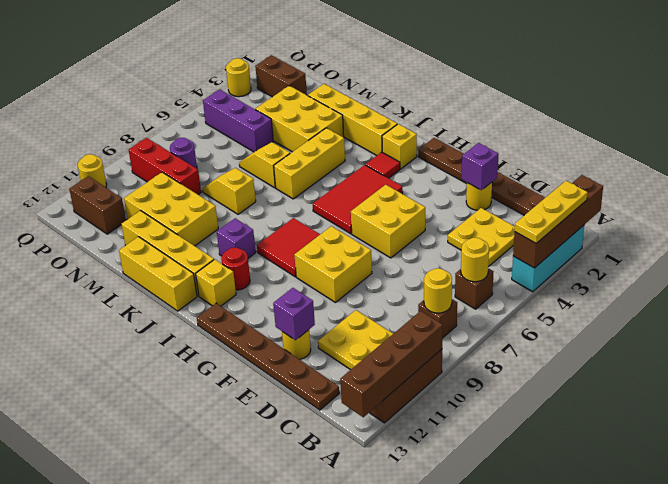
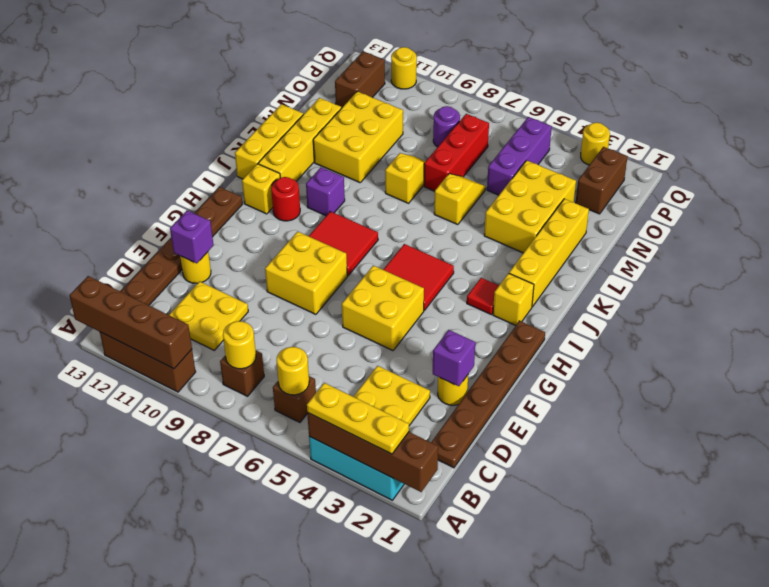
red 2x3 tile [313,165,403,234] -> red 2x2 tile [383,244,454,310]
yellow 1x3 brick [274,128,345,199] -> none
red 1x3 brick [129,138,201,195] -> red 1x3 brick moved to [424,114,489,191]

